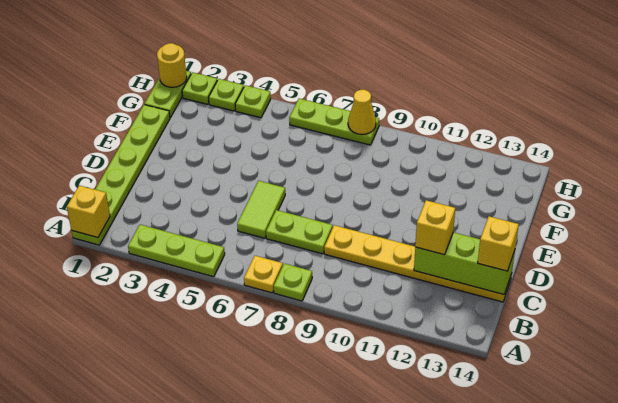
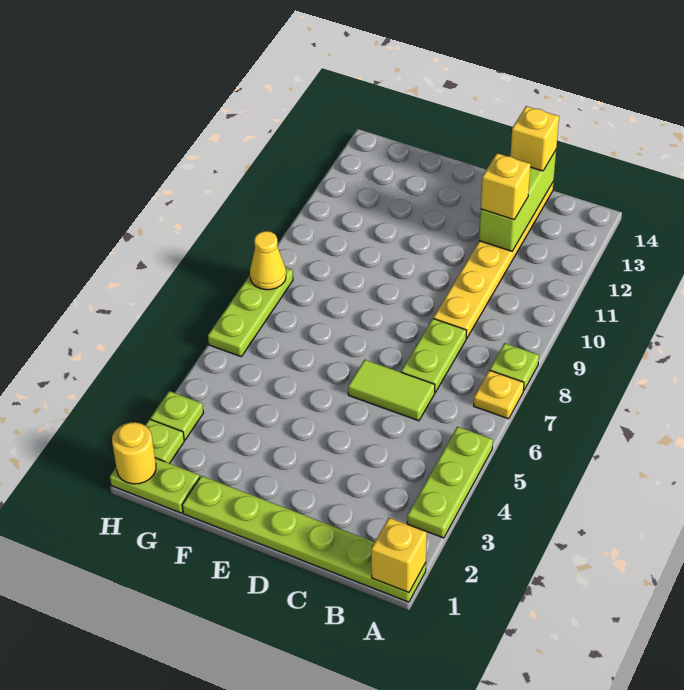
lime 1x1 plate [235,85,271,118] -> none

